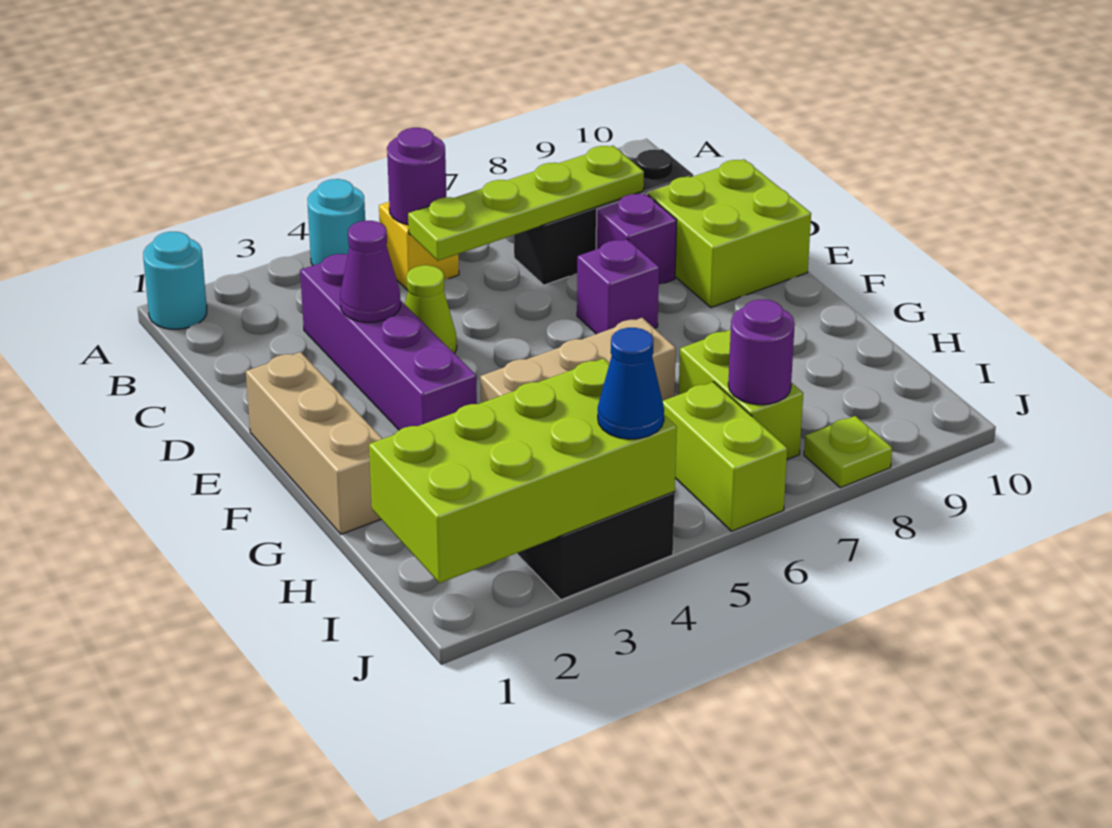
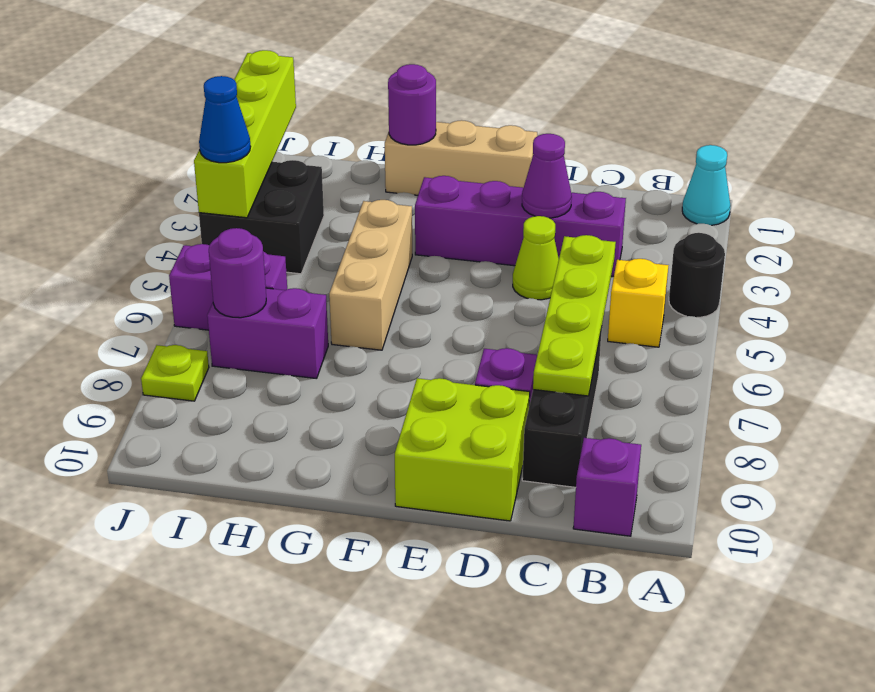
cyan 1x1 round brick [143,232,207,329] -> cyan 1x1 cone [682,145,731,225]
cyan 1x1 round brick [307,179,365,265] -> black 1x1 round brick [669,233,725,317]
purple 1x1 round brick [387,128,446,225] -> purple 1x1 round brick moved to [388,64,436,145]
purple 1x1 brick [577,239,659,334] -> purple 1x1 brick moved to [573,438,641,536]
lime 1x2 brick [679,330,803,459] -> purple 1x2 brick [207,288,328,379]
lime 2x4 brick [369,358,677,583] -> lime 1x4 brick [194,50,296,218]
lime 1x2 brick [663,382,787,531] -> purple 1x2 brick [169,244,287,330]

